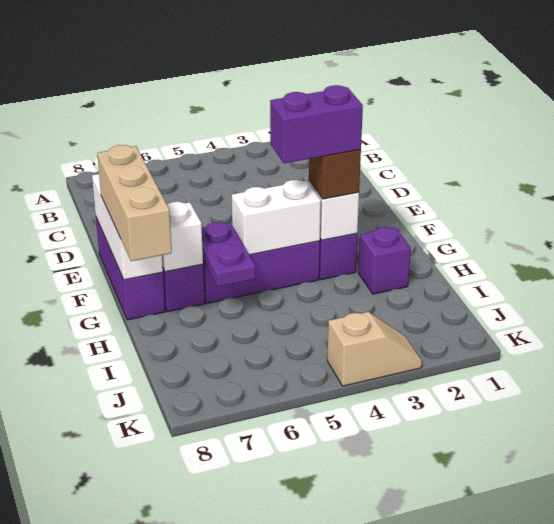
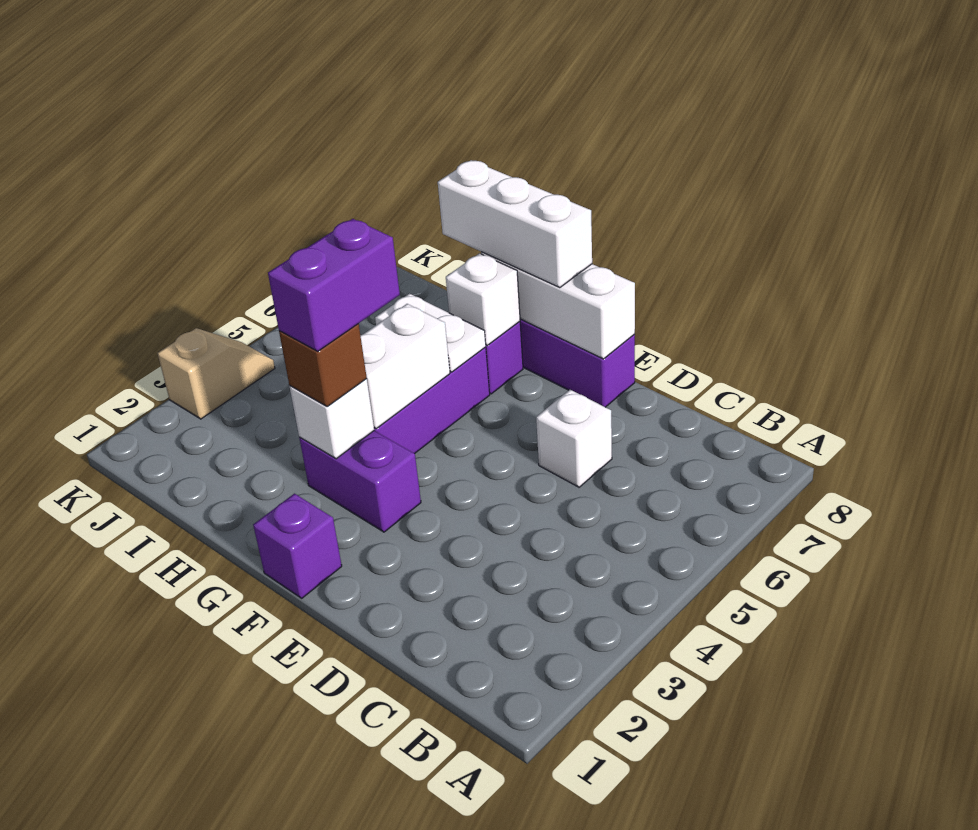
none -> white 1x1 brick [536,390,612,487]
tan 1x3 brick [97,145,172,261] -> white 1x3 brick [438,160,592,288]
purple 1x2 plate [202,222,256,287] -> white 1x2 plate [375,294,486,372]
purple 1x1 brick [358,227,411,294] -> purple 1x1 brick moved to [253,494,342,598]
tan 1x2 slope [327,312,422,386] -> tan 1x2 slope turned to [158,328,275,419]

